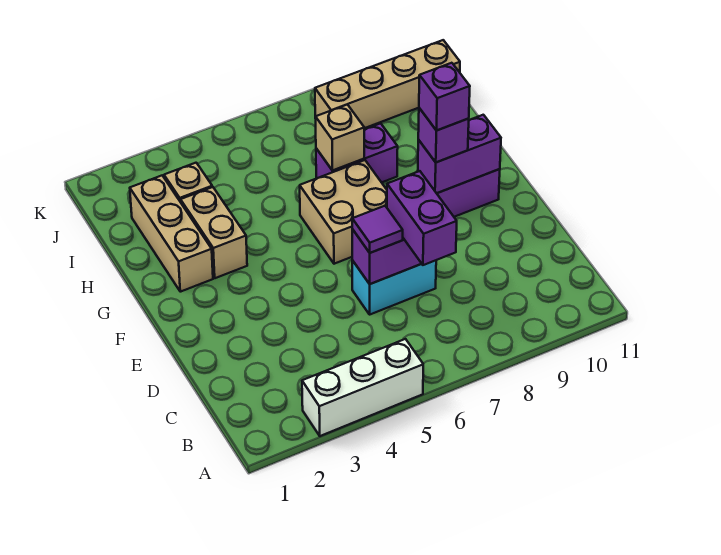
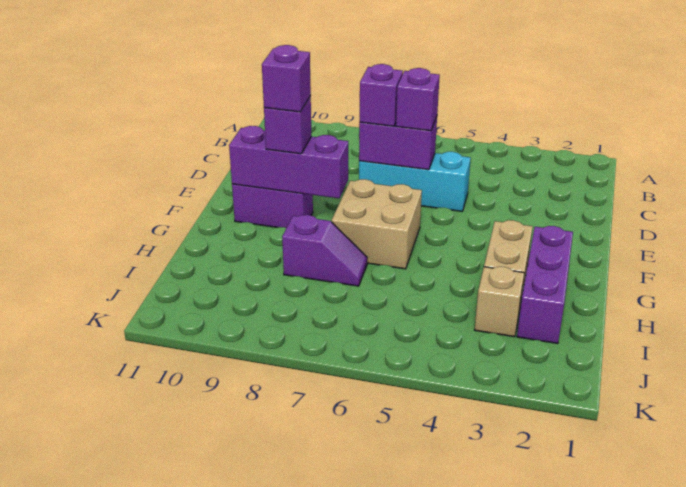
white 1x3 brick [302,339,423,436] -> none
purple 1x2 brick [387,171,457,265] -> purple 1x1 brick [360,64,403,126]
cyan 1x2 brick [352,260,436,314] -> cyan 1x3 brick [359,152,471,211]
purple 1x1 tile [352,206,403,253] -> purple 1x1 brick [396,68,440,131]
purple 1x2 brick [418,115,501,193] -> purple 1x3 brick [229,126,348,198]
tan 1x3 brick [130,176,213,292] -> purple 1x3 brick [517,226,573,344]
purple 1x2 brick [316,123,398,183] -> purple 1x2 slope [282,215,367,286]
tan 1x1 brick [316,104,364,171] -> none
tan 1x4 brick [315,40,460,128] -> none

